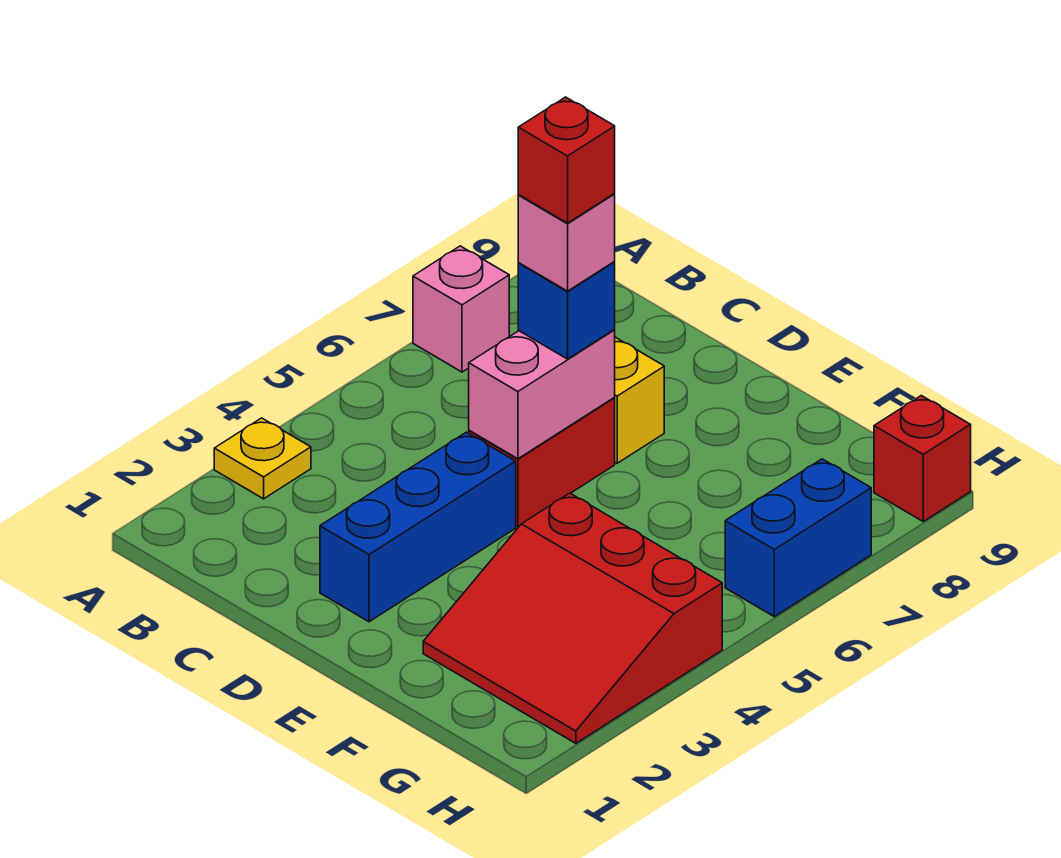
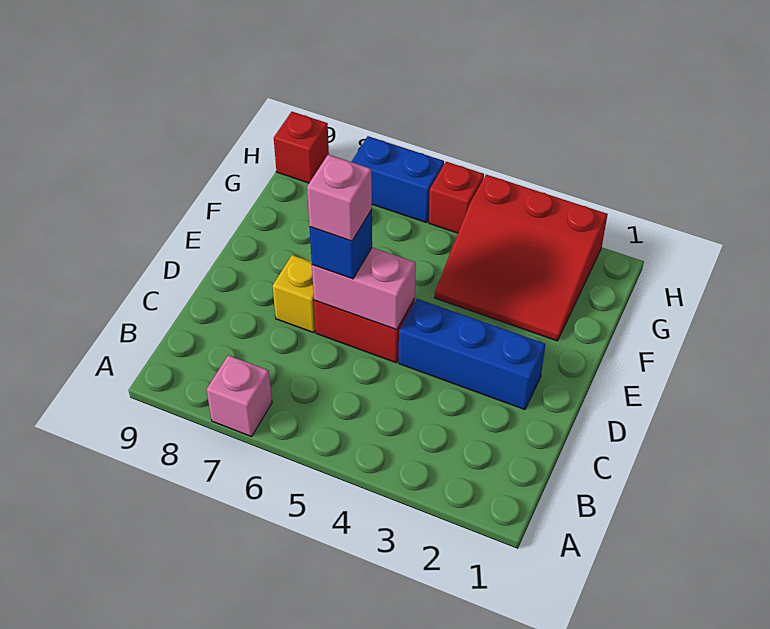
yellow 1x1 plate [214,418,311,499] -> none
red 1x1 brick [518,97,615,223] -> red 1x1 brick moved to [429,162,484,233]
red 3x3 slope [423,493,722,743] -> red 3x3 slope turned to [435,175,608,341]

